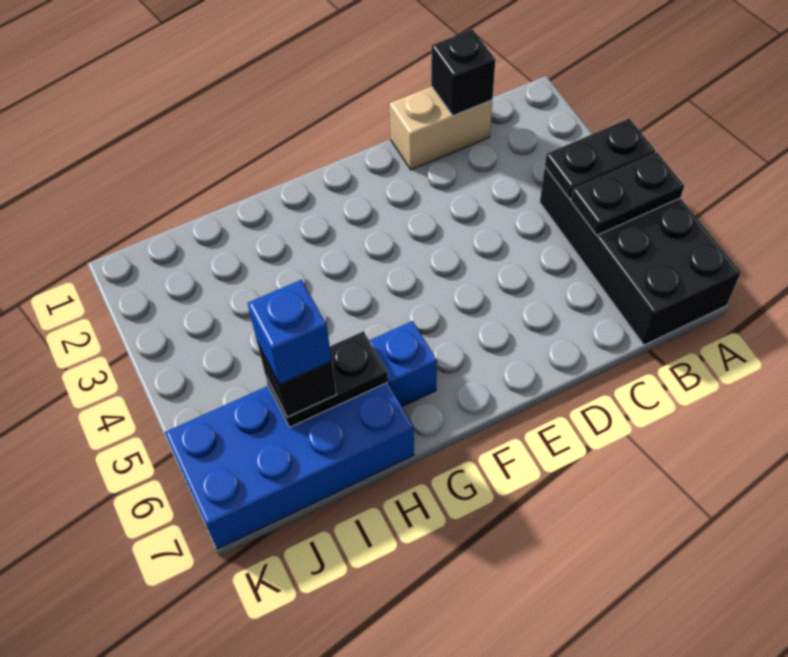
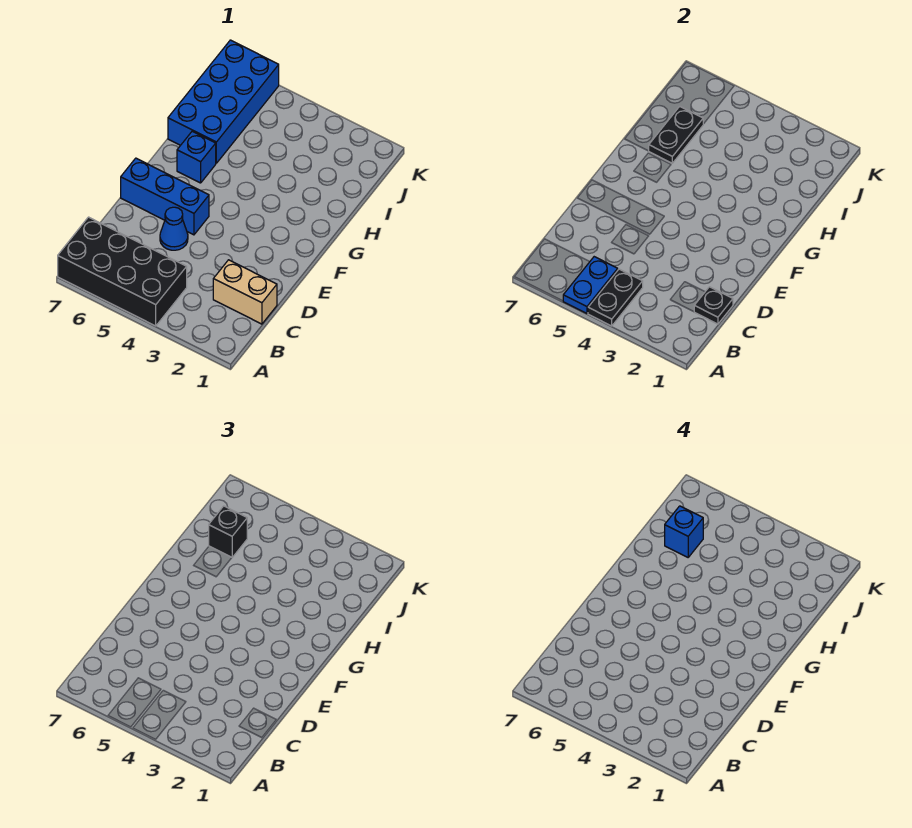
black 1x2 plate [571,152,684,235] -> blue 1x2 plate [563,257,618,313]
tan 1x2 brick [389,86,492,170] -> tan 1x2 brick turned to [213,260,277,324]
black 1x1 brick [431,29,495,116] -> black 1x1 plate [694,287,733,324]
none -> blue 1x1 cone [160,207,188,250]
none -> blue 1x3 brick [121,158,209,235]

